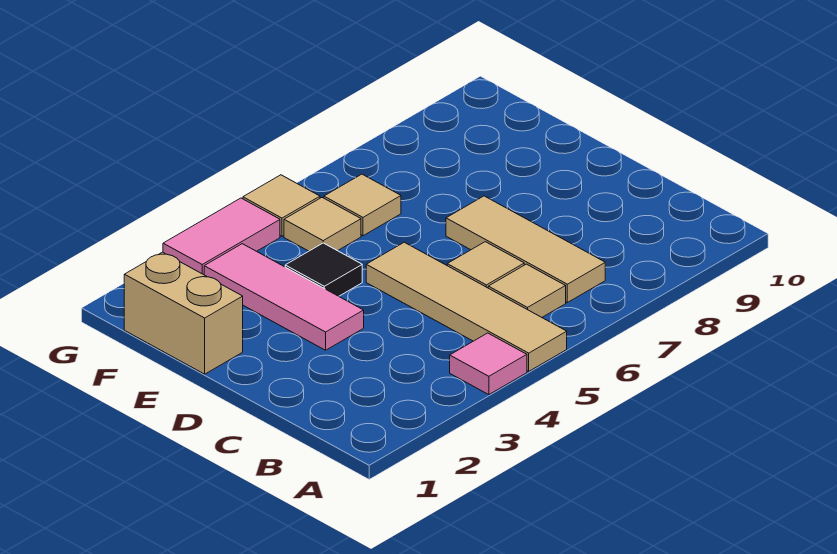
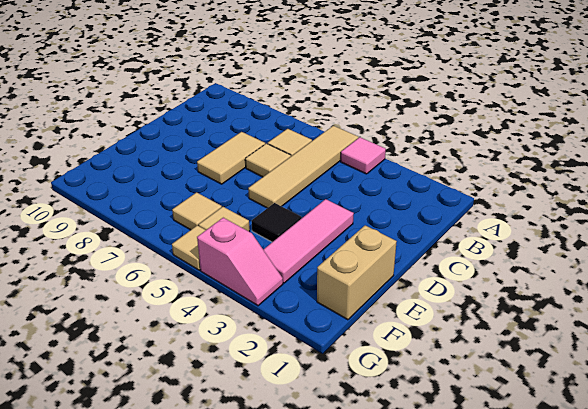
tan 1x3 tile [446,196,605,303] -> tan 1x2 tile [197,132,265,184]
pink 1x2 tile [163,198,280,275] -> pink 1x2 slope [197,218,283,306]

